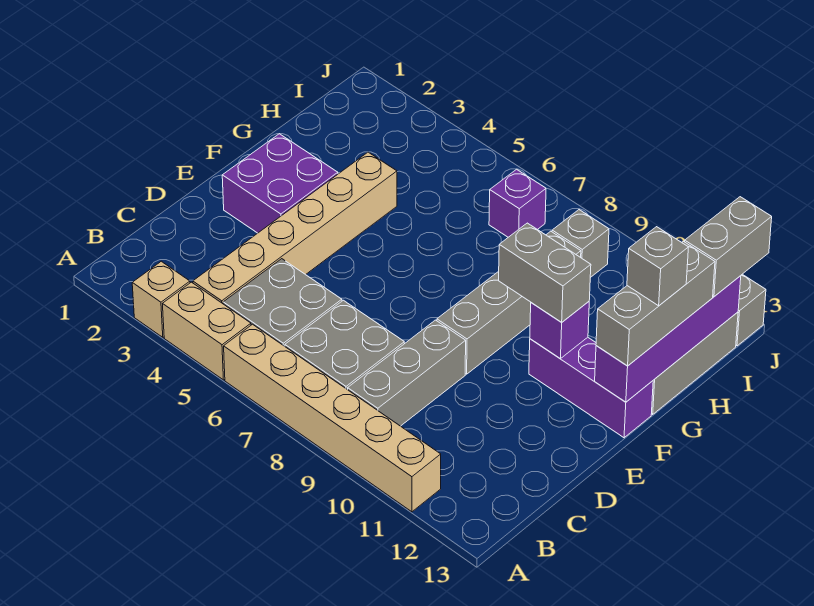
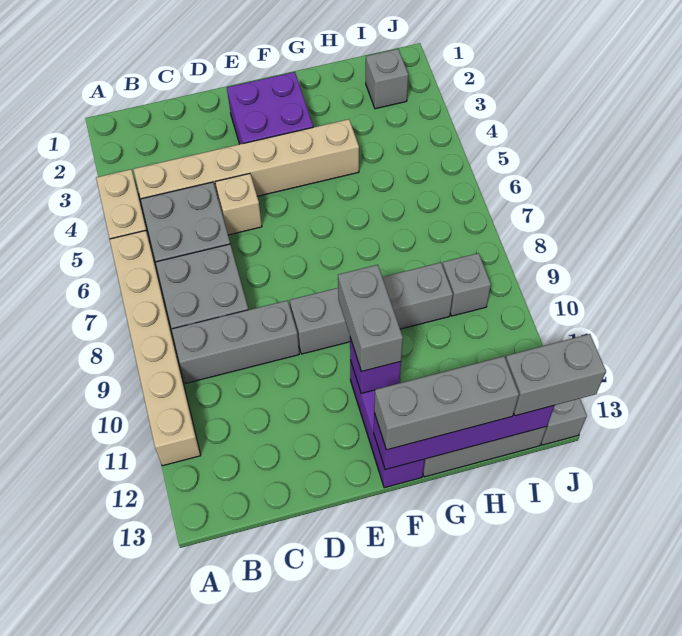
tan 1x1 brick [132,261,190,337] -> tan 1x1 brick moved to [215,174,262,235]
grey 1x1 brick [627,227,688,306] -> grey 1x1 brick moved to [366,49,408,109]
purple 1x1 brick [489,169,546,237] -> none

